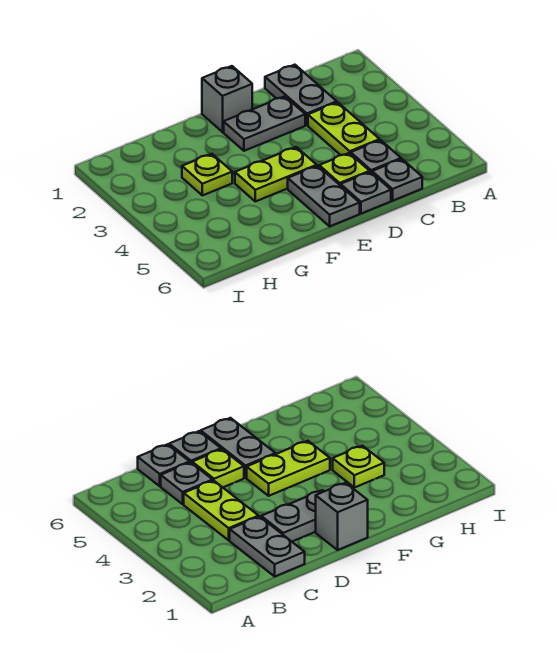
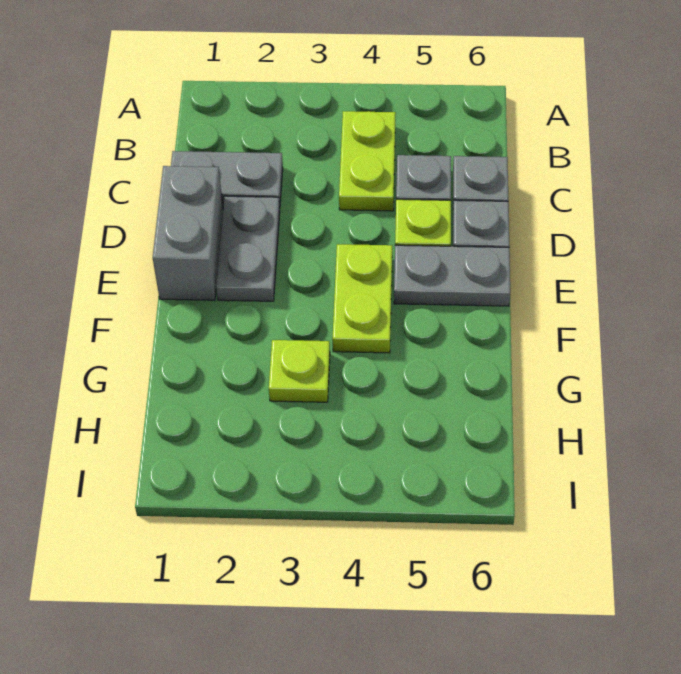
lime 1x2 plate [308,102,380,155] -> lime 1x2 plate turned to [339,111,396,211]
grey 1x1 brick [202,66,252,132] -> grey 1x2 brick [153,166,223,300]

